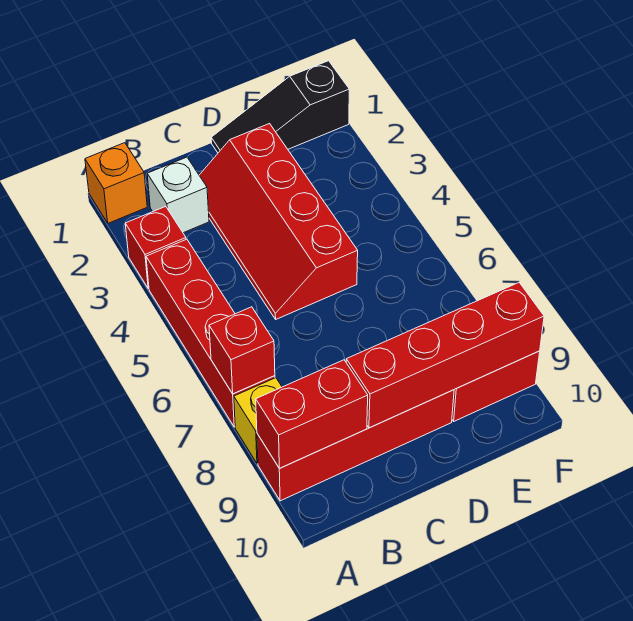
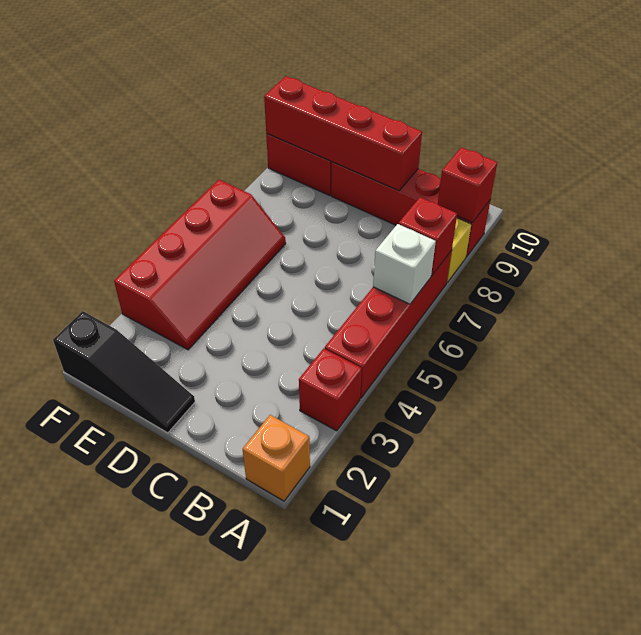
red 1x2 brick [256,360,368,468] -> red 1x1 brick [438,147,497,223]
white 1x1 brick [147,157,209,233] -> white 1x1 brick moved to [373,224,436,304]
red 2x4 slope [199,124,358,319] -> red 2x4 slope moved to [114,180,286,350]

